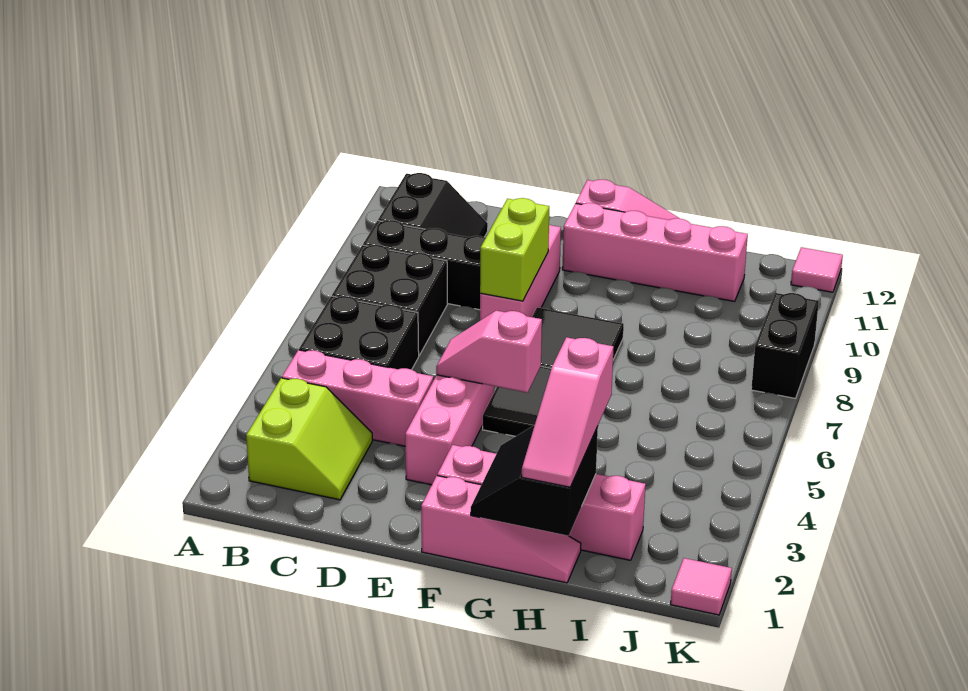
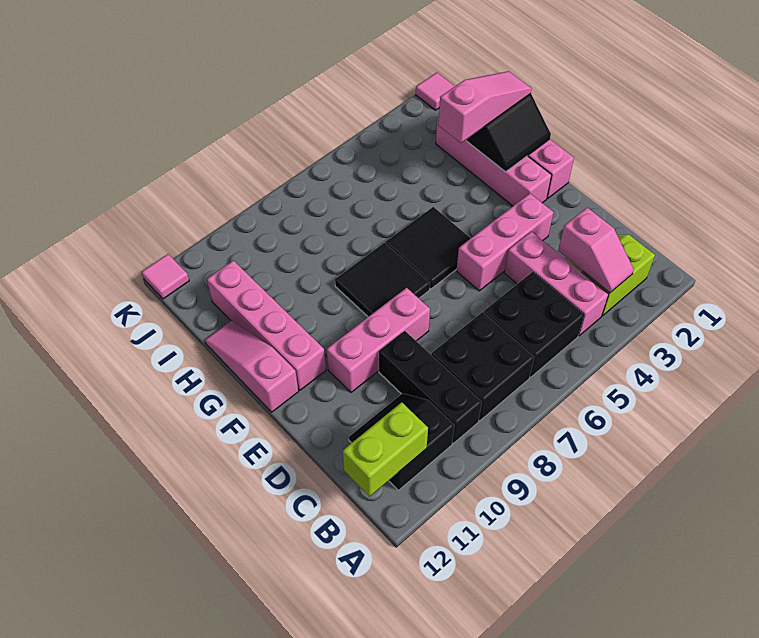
pink 1x2 slope [436,311,542,393] -> pink 1x2 slope moved to [558,208,634,293]
lime 1x2 brick [480,198,549,301] -> lime 1x2 brick moved to [343,402,428,497]
black 1x2 brick [751,293,819,398] -> none

